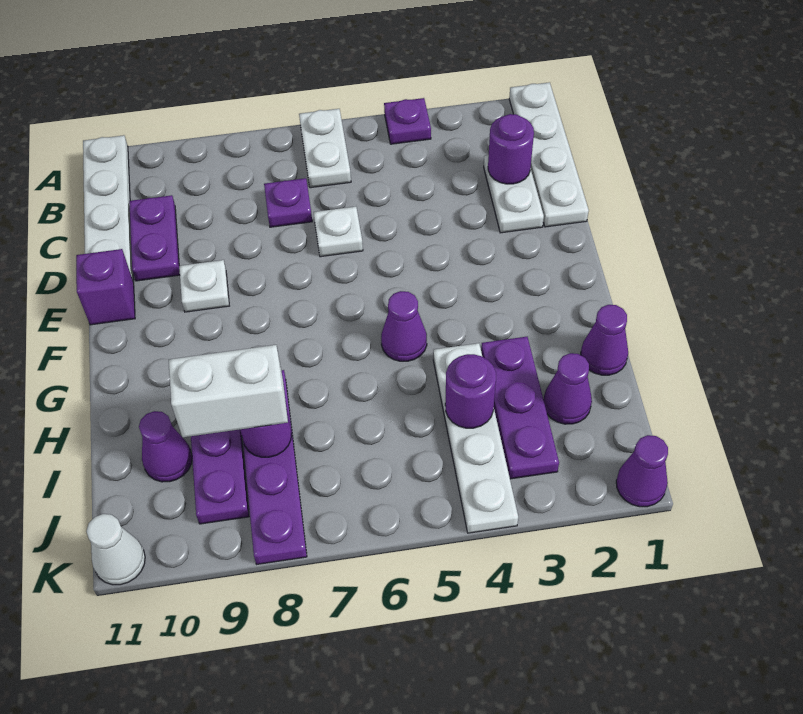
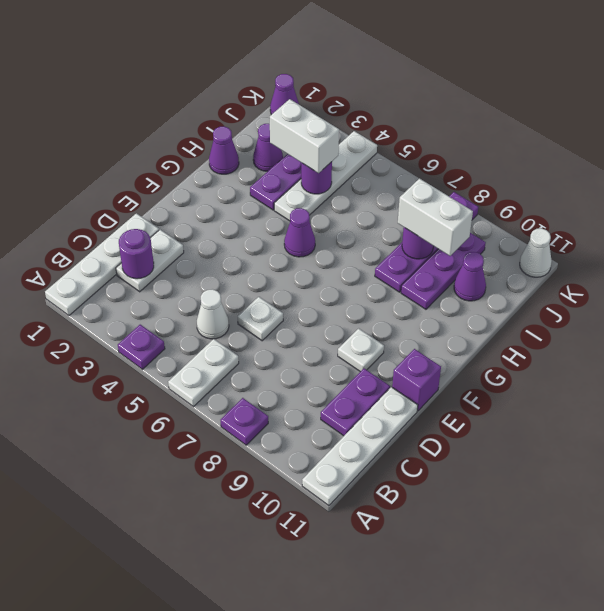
none -> white 1x1 cone [197,289,229,339]
purple 1x1 plate [264,178,312,227] -> purple 1x1 plate moved to [221,398,268,445]
none -> white 1x2 brick [270,99,339,173]

